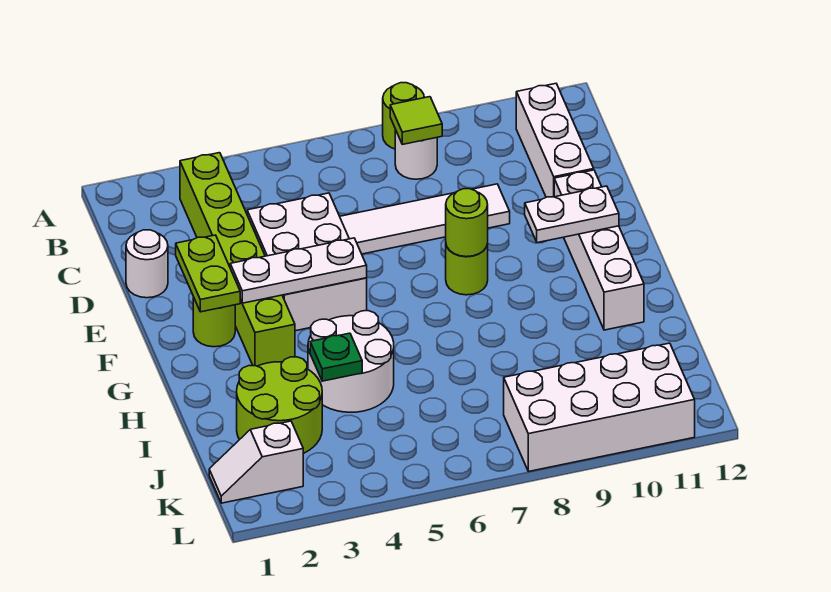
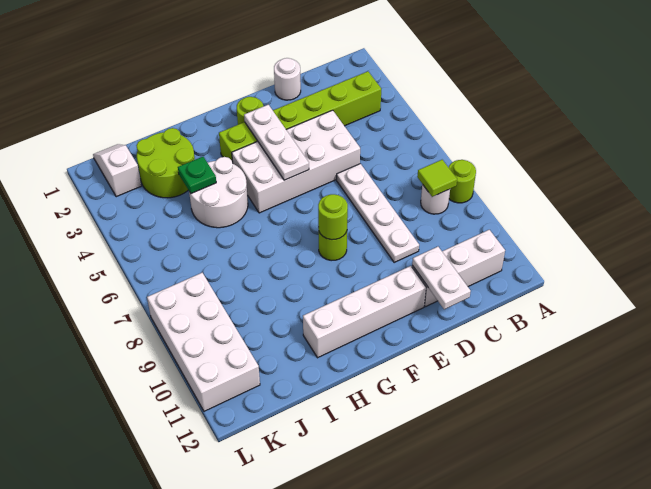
white 2x3 brick [247,193,367,331] -> white 2x4 brick [232,110,360,213]
white 1x4 tile [340,184,510,254] -> white 1x4 plate [337,164,419,262]
lime 1x2 plate [176,235,240,312] -> none
white 1x2 plate [525,186,619,243] -> white 1x2 plate moved to [412,246,471,309]

